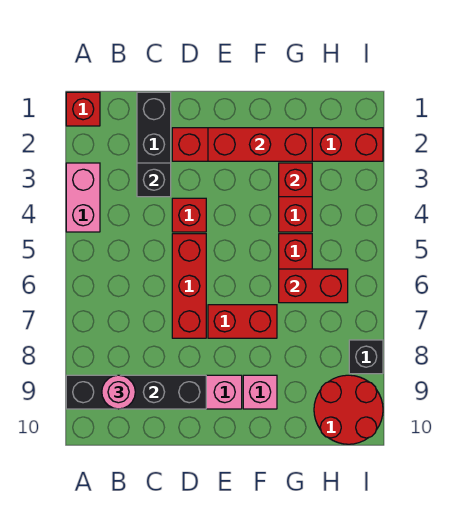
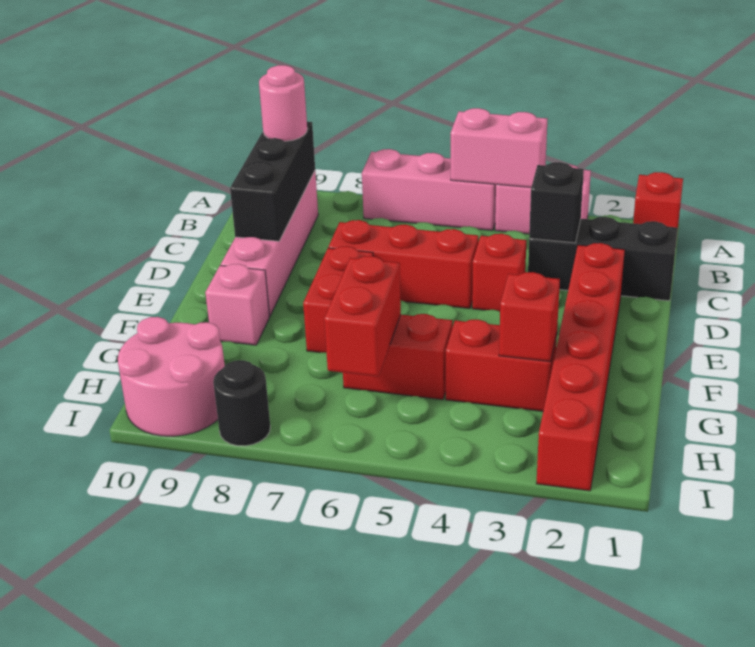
none -> pink 1x2 brick [451,108,547,187]
none -> pink 1x3 brick [362,149,496,231]
black 1x4 brick [66,375,206,409] -> black 1x3 brick [230,122,315,241]
red 1x3 brick [208,128,312,161] -> none
red 2x2 round brick [314,375,383,444] -> pink 2x2 round brick [118,317,225,436]
black 1x1 brick [349,340,383,374] -> black 1x1 round brick [213,360,270,446]

